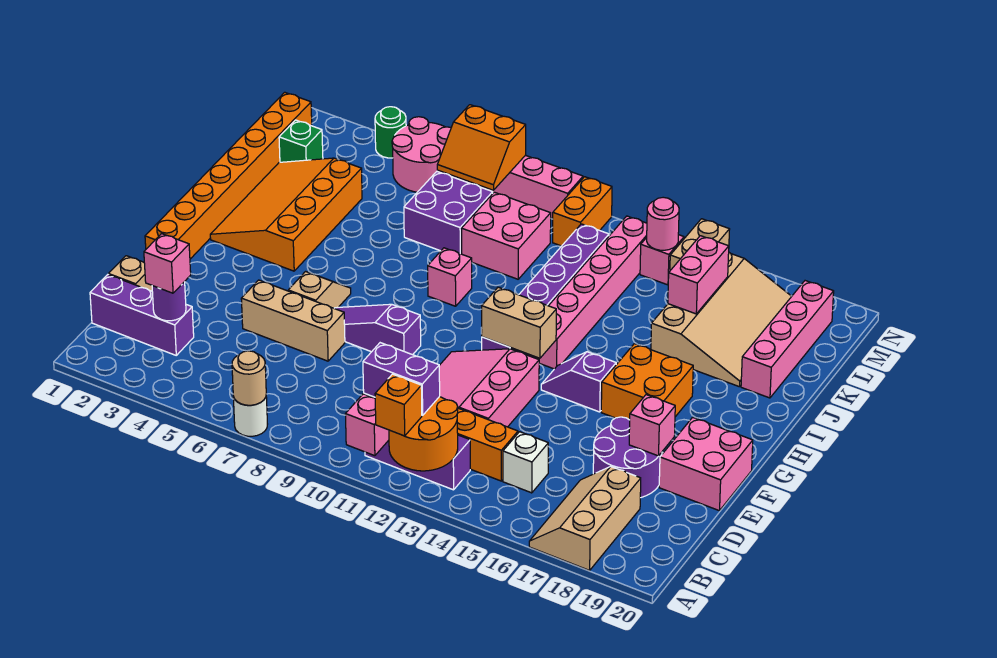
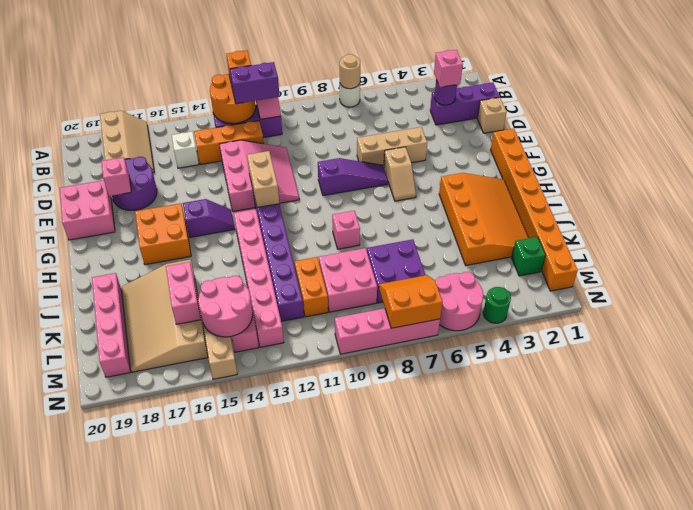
tan 1x2 brick [481,287,556,358] -> tan 1x2 brick turned to [247,151,279,208]
orange 1x2 brick [553,177,612,246] -> orange 1x2 brick moved to [294,257,328,317]
pink 1x1 round brick [647,197,679,250] -> pink 2x2 round brick [198,276,253,337]

